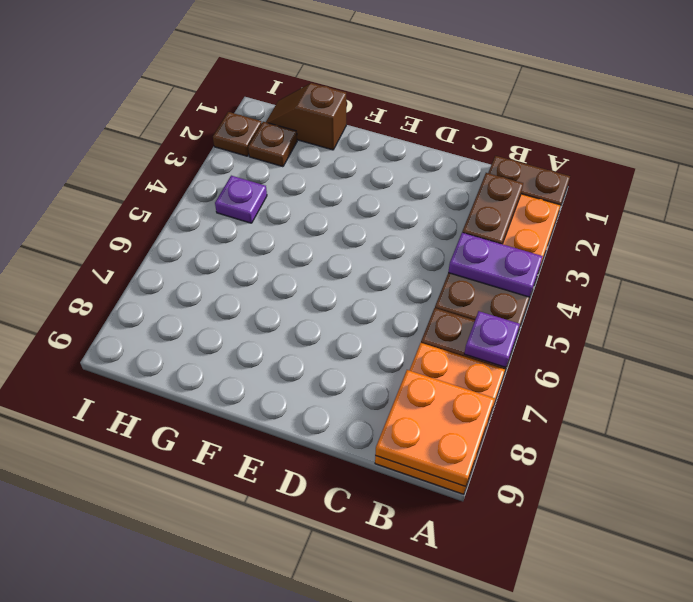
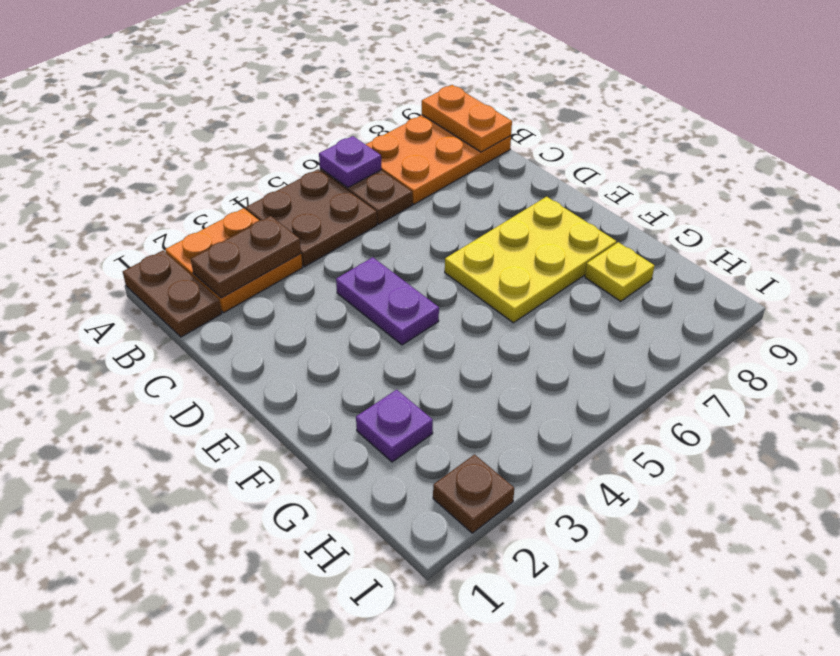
purple 1x2 plate [448,233,543,297] -> purple 1x2 plate moved to [336,257,439,345]
orange 2x2 plate [375,370,495,487] -> orange 1x2 plate [422,85,512,152]
none -> yellow 2x3 plate [445,197,616,323]
brown 1x2 slope [266,83,346,150] -> none
none -> yellow 1x1 plate [585,242,654,301]
brown 1x1 plate [248,122,297,167] -> none
purple 1x1 plate [215,176,267,223] -> purple 1x1 plate moved to [356,390,433,462]

